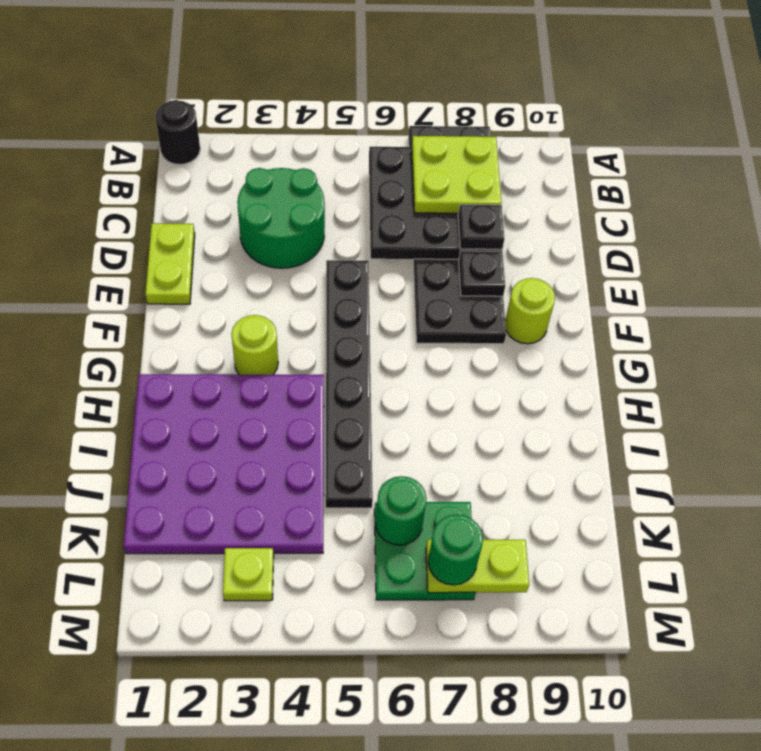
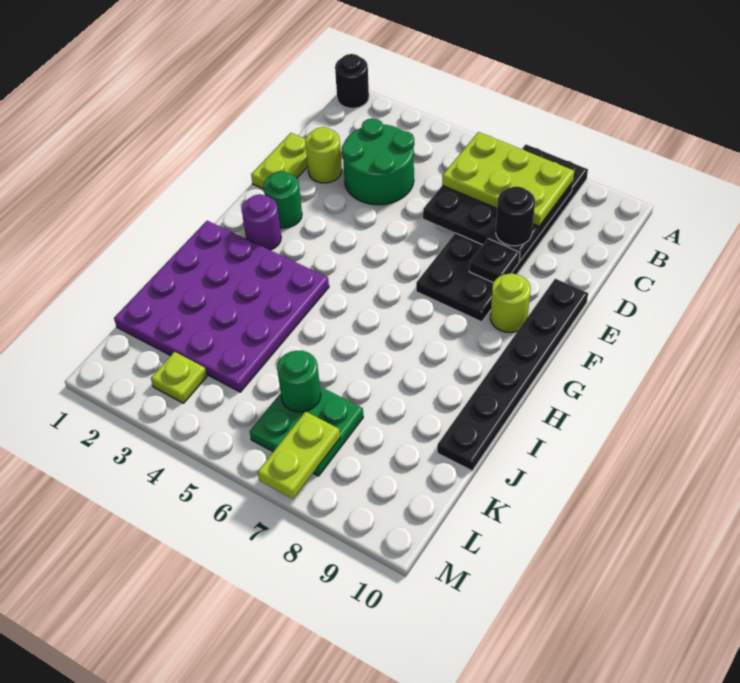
lime 2x2 plate [412,136,502,213] -> lime 2x3 plate [442,132,574,226]
black 1x1 plate [458,205,504,249] -> black 1x1 round brick [496,186,535,246]
black 1x6 plate [326,260,373,508] -> black 1x6 plate moved to [437,279,588,471]
none -> purple 1x1 round brick [242,194,281,250]
lime 1x1 round brick [231,315,278,375] -> lime 1x1 round brick moved to [305,127,342,183]
lime 1x2 plate [426,540,529,593] -> lime 1x2 plate turned to [258,411,340,499]
green 1x1 round brick [428,514,483,585] -> green 1x1 round brick moved to [263,171,302,228]

